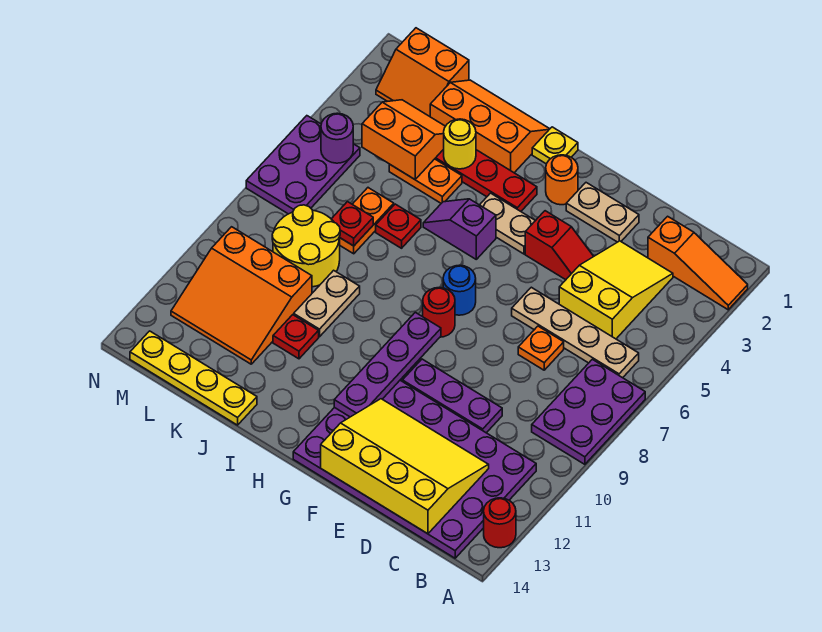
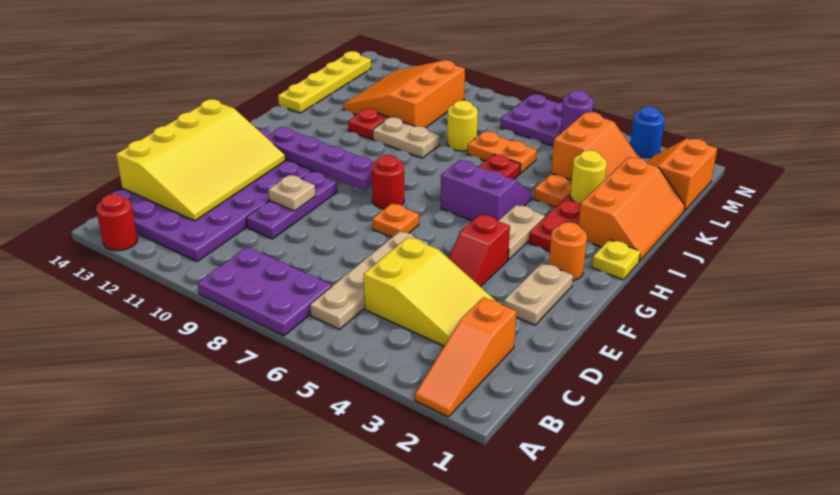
orange 1x1 plate [518,326,564,370] -> orange 1x1 plate moved to [372,203,419,238]
none -> tan 1x1 plate [268,175,316,211]
blue 1x1 round brick [443,265,476,315] -> blue 1x1 round brick moved to [630,107,665,158]
purple 1x2 slope [423,199,496,259] -> purple 2x2 slope [441,160,532,221]
red 1x1 plate [332,202,373,246] -> none
yellow 2x2 round brick [272,205,340,287] -> yellow 1x1 round brick [447,100,478,151]

